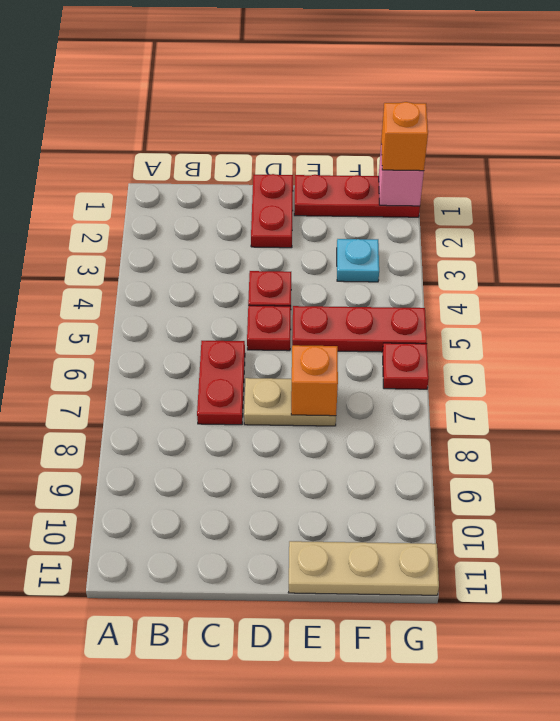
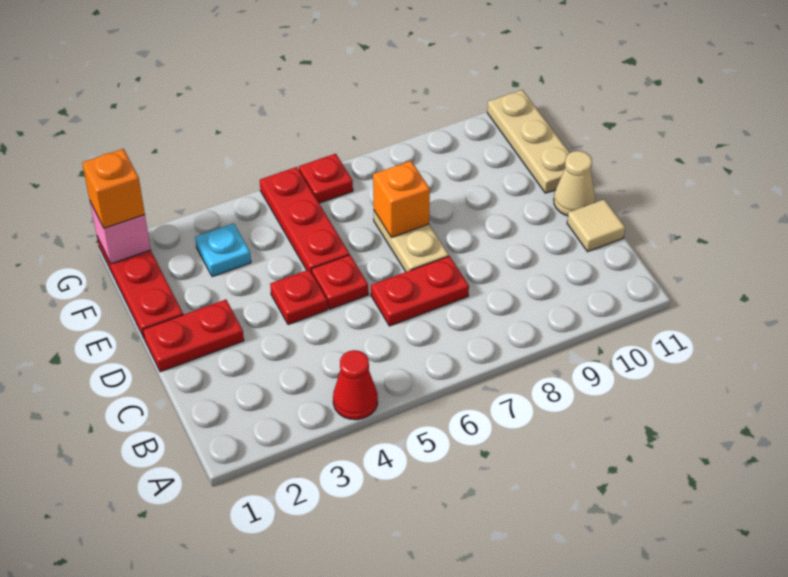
none -> red 1x1 cone [333,350,378,420]
none -> tan 1x1 tile [567,199,625,252]
none -> tan 1x1 cone [554,151,595,216]

